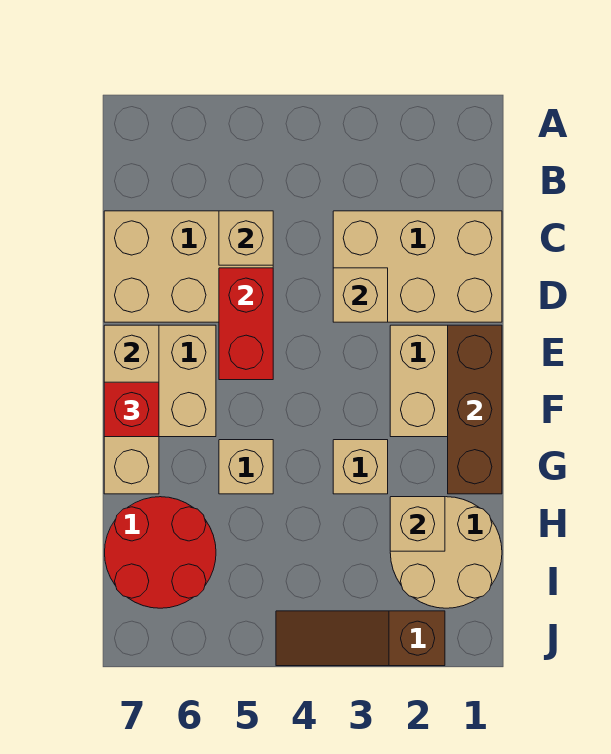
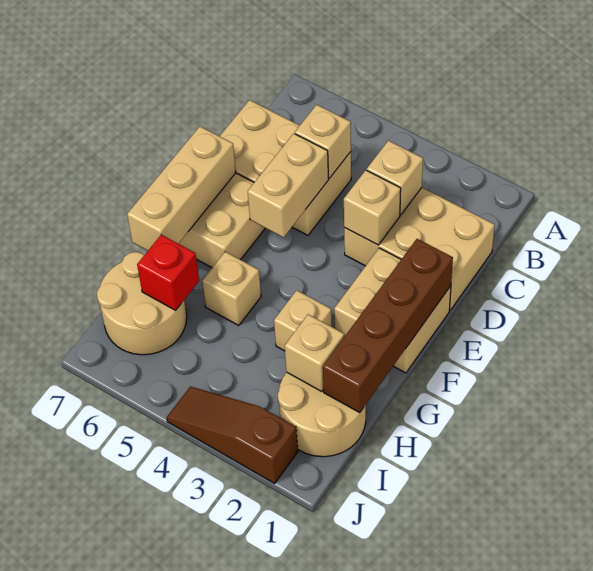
none -> tan 1x1 brick [367,141,423,215]
red 1x2 brick [219,268,273,380] -> tan 1x2 brick [248,134,329,237]
brown 1x3 brick [448,325,502,494] -> brown 1x4 brick [323,239,453,413]
red 1x1 brick [104,382,159,437] -> red 1x1 brick moved to [137,235,199,310]
red 2x2 round brick [105,497,216,608] -> tan 2x2 round brick [97,252,187,355]

